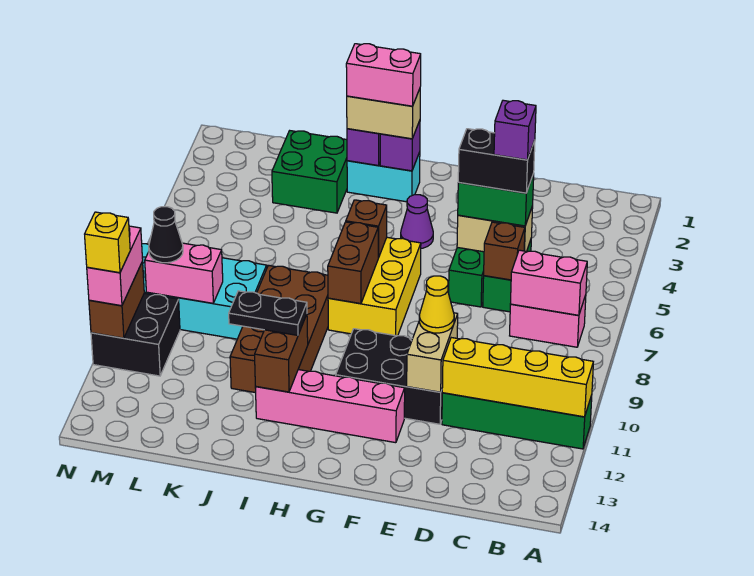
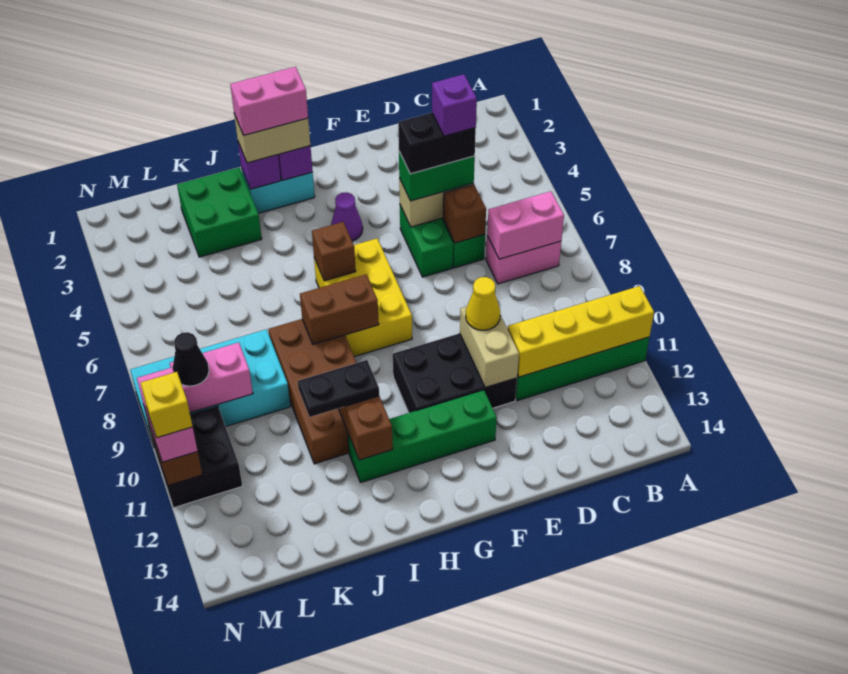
pink 1x4 brick [255,370,405,443] -> green 1x4 brick [348,390,497,483]
brown 1x2 brick [328,222,378,304] -> brown 1x2 brick turned to [300,274,379,344]

